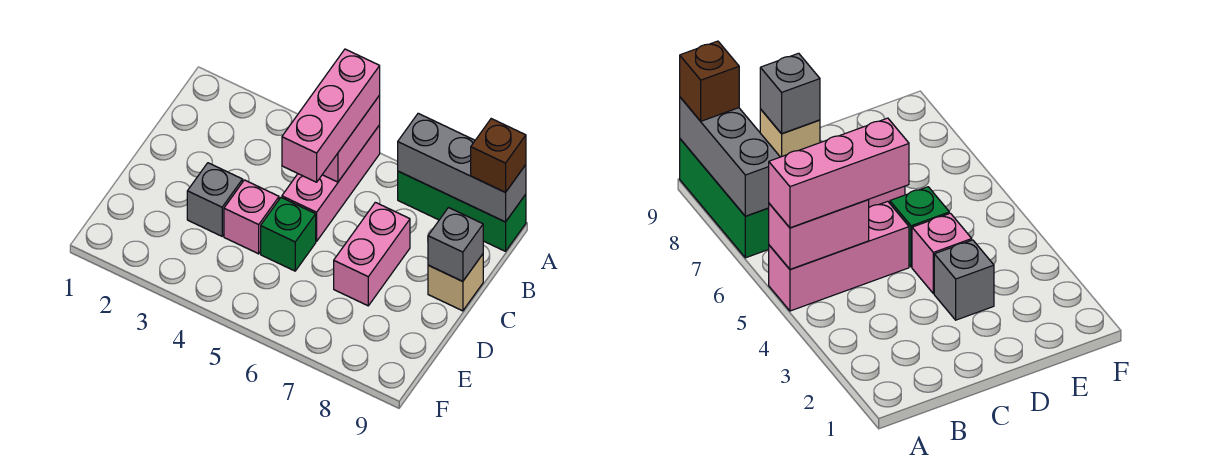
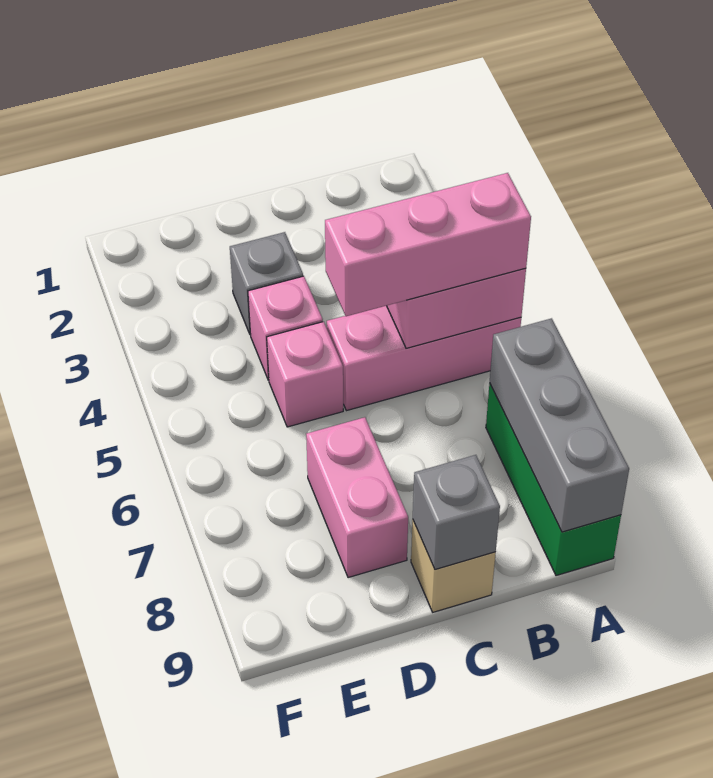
brown 1x1 brick [471,119,526,192] -> none
pink 1x2 brick [334,202,410,306] -> pink 1x2 brick turned to [306,417,408,578]
green 1x1 brick [261,198,316,271] -> pink 1x1 brick [267,322,343,427]

